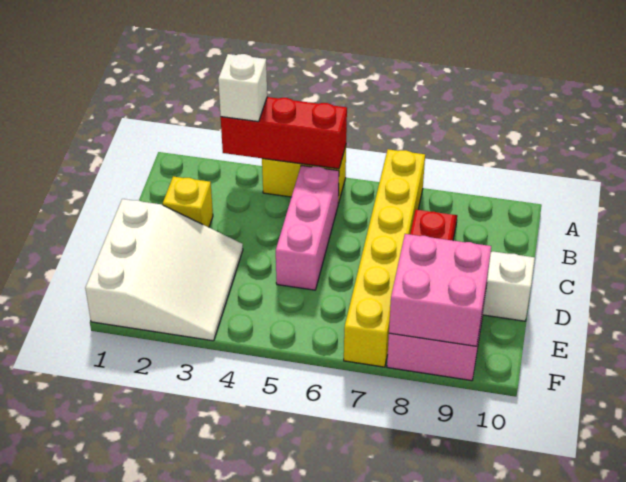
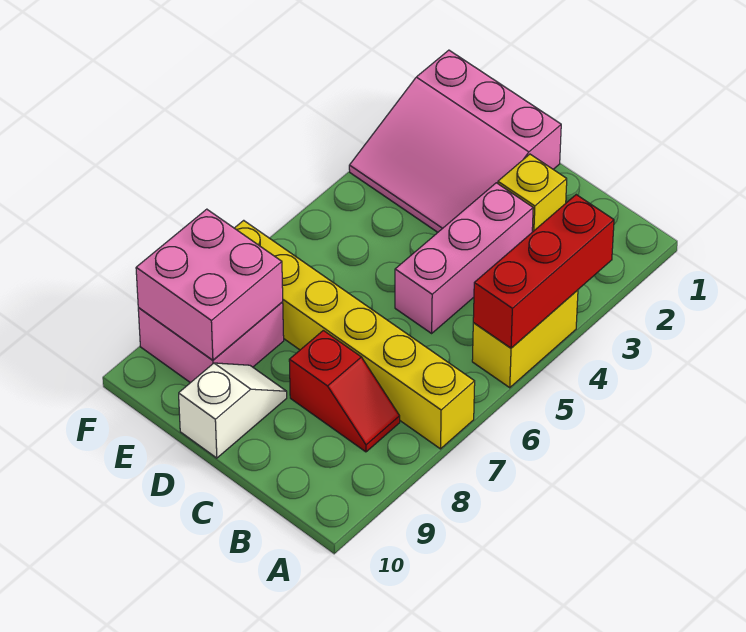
white 1x1 brick [218,54,267,122] -> none
pink 1x3 brick [276,165,339,290] -> pink 1x3 brick turned to [395,183,533,333]
white 3x3 slope [85,199,243,341] -> pink 3x3 slope [349,50,561,232]

